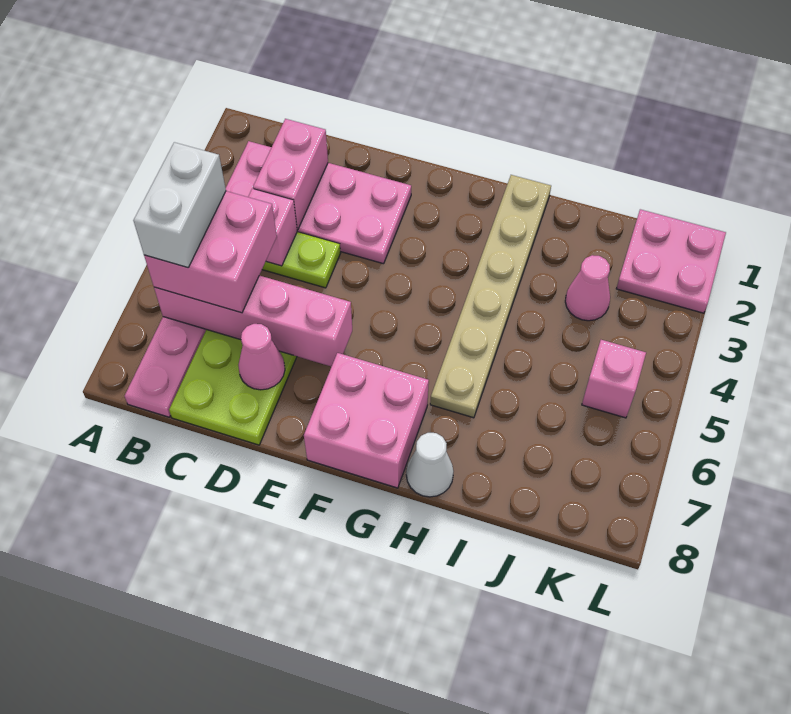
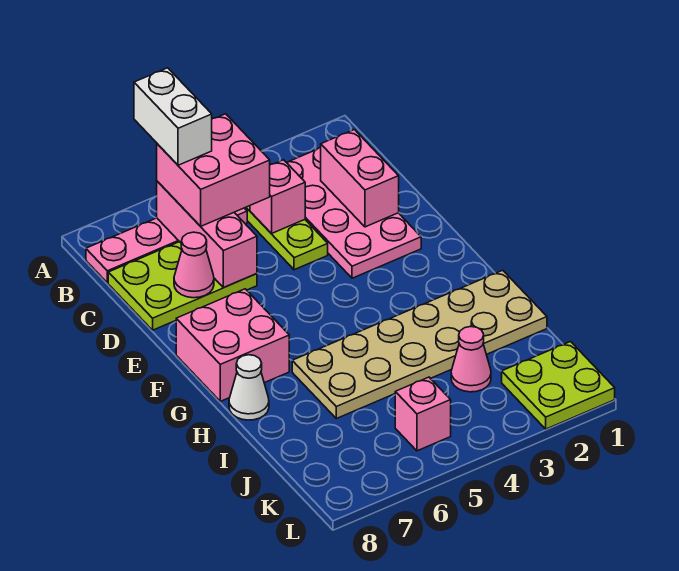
white 1x2 brick [133,142,226,268] -> white 1x2 brick turned to [134,68,212,165]
pink 1x4 brick [154,276,352,367] -> pink 1x3 brick [157,181,257,287]
pink 1x2 brick [253,119,328,230] -> pink 1x2 brick turned to [321,130,399,227]
tan 1x6 plate [430,175,551,418] -> tan 2x6 plate [292,270,547,419]
pink 2x2 plate [616,209,726,313] -> lime 2x2 plate [502,342,615,429]

